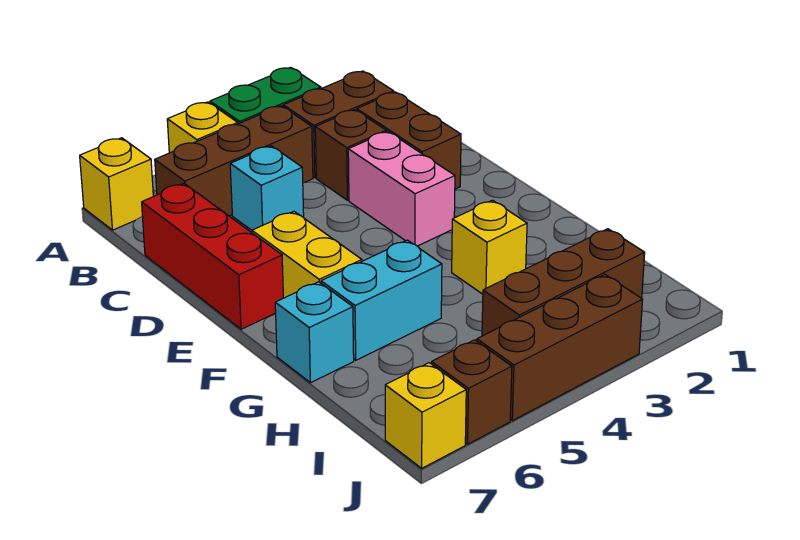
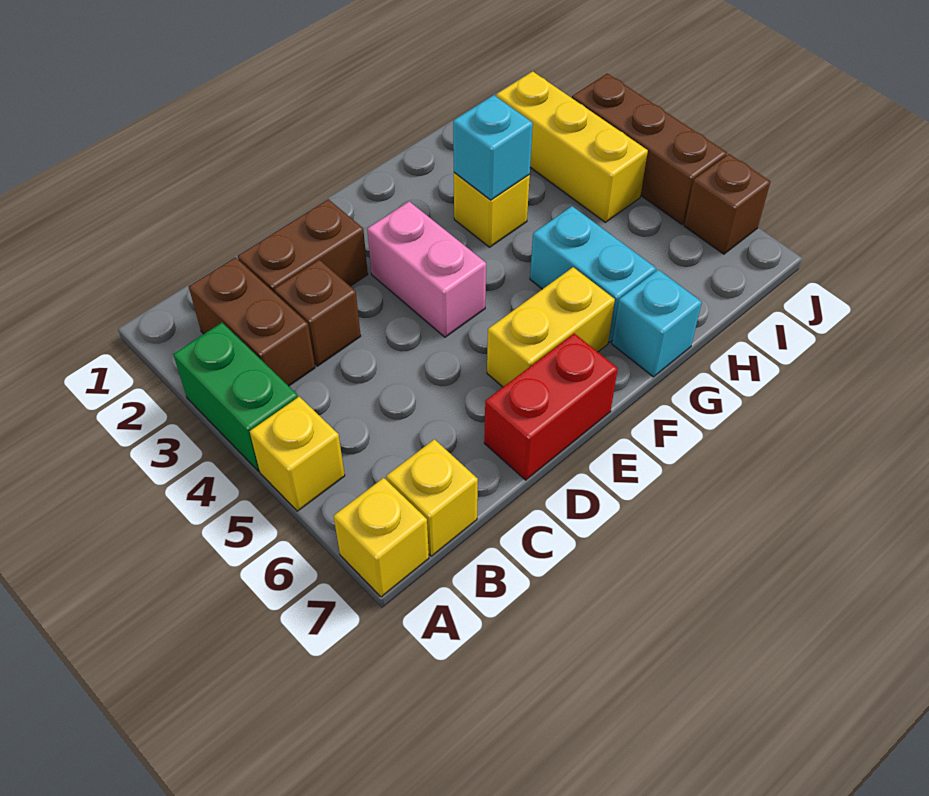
brown 1x3 brick [155,106,313,216] -> none
cyan 1x1 brick [230,146,304,230] -> cyan 1x1 brick moved to [453,95,533,200]
red 1x3 brick [142,184,283,329] -> red 1x2 brick [484,333,618,480]
pink 1x2 brick [348,132,455,246] -> pink 1x2 brick turned to [367,201,486,337]
brown 1x3 brick [482,229,645,336] -> yellow 1x3 brick [496,71,648,222]
yellow 1x1 brick [385,363,466,468] -> yellow 1x1 brick moved to [386,439,478,556]

